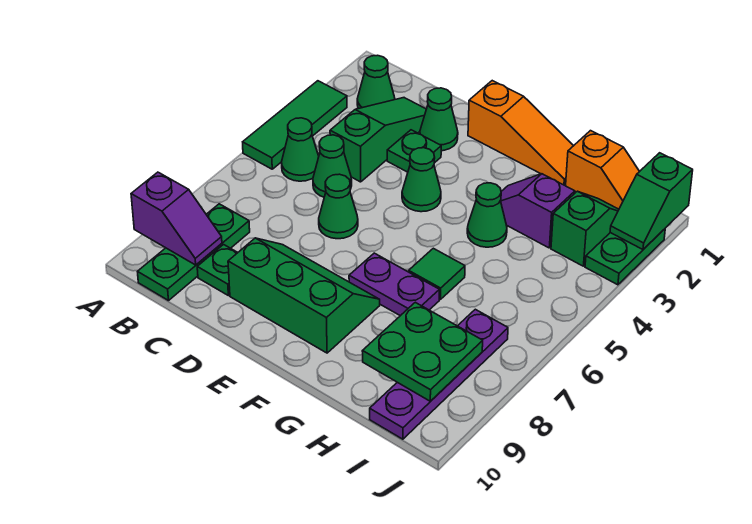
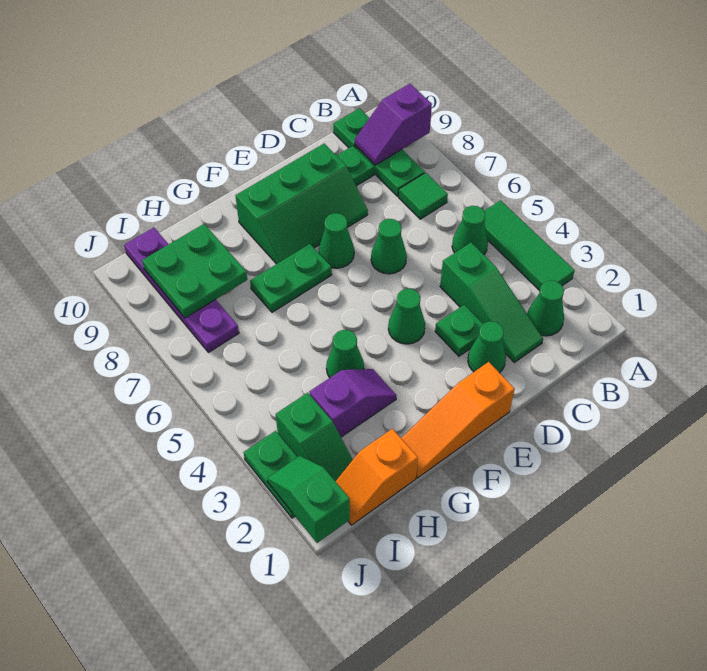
green 1x1 cone [313,135,352,197] -> green 1x1 cone moved to [319,213,354,268]
purple 1x2 plate [349,253,439,316] -> green 1x2 plate [250,244,332,312]
green 1x1 tile [409,248,465,299] -> green 1x1 tile moved to [399,173,448,219]

